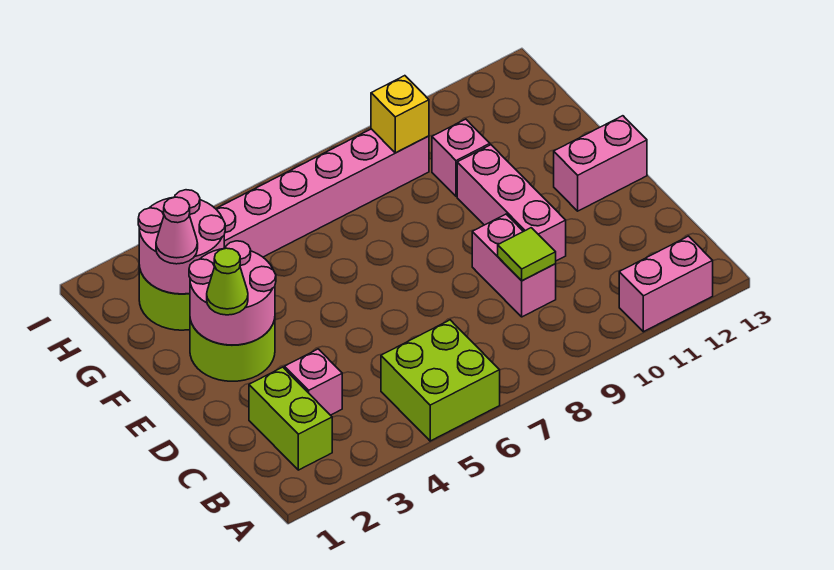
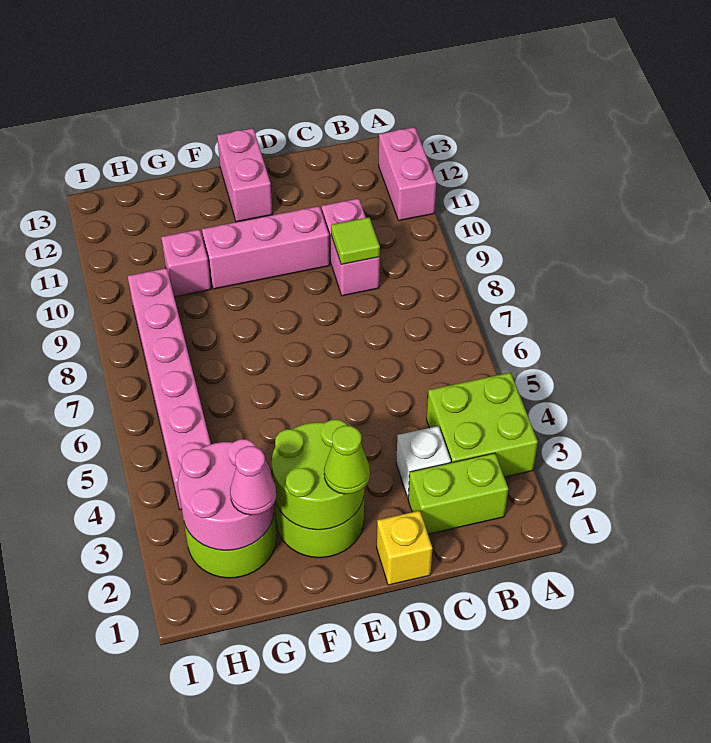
lime 2x2 brick [381,320,500,441] -> lime 2x2 brick moved to [427,372,538,477]
pink 1x1 brick [285,349,342,415] -> white 1x1 brick [396,426,451,498]
pink 1x2 brick [472,214,556,317] -> pink 1x2 brick turned to [322,198,380,296]
pink 2x2 round brick [189,241,276,345] -> lime 2x2 round brick [272,420,364,530]
yellow 1x1 brick [371,76,429,153] -> yellow 1x1 brick moved to [377,511,432,585]

